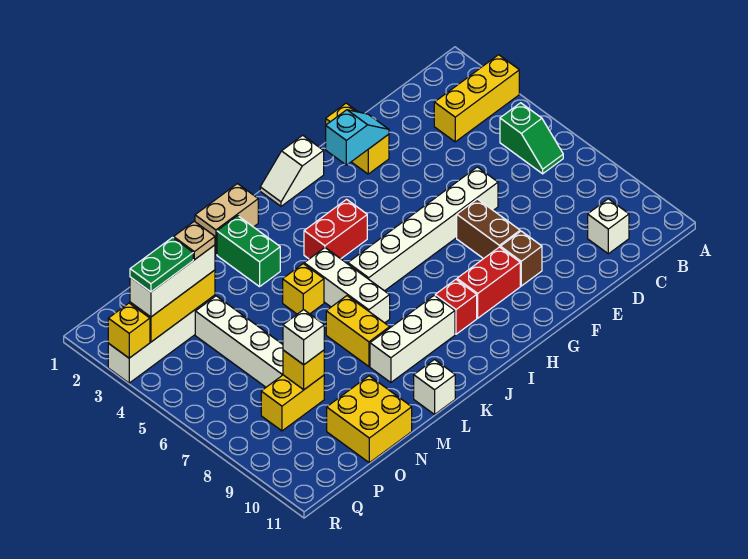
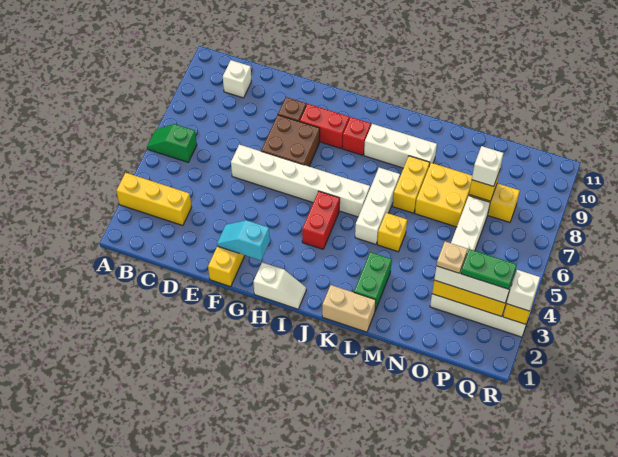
green 1x2 slope [500,103,563,174] -> green 1x2 slope turned to [147,124,197,162]
brown 1x2 brick [457,199,520,259] -> brown 2x2 brick [261,115,320,166]
red 1x2 brick [304,199,367,259] -> red 1x2 brick turned to [302,191,340,249]
white 1x1 brick [414,360,455,414] -> white 1x1 brick moved to [506,270,540,311]
yellow 2x2 brick [327,376,412,463] -> yellow 2x2 brick moved to [415,163,472,227]

